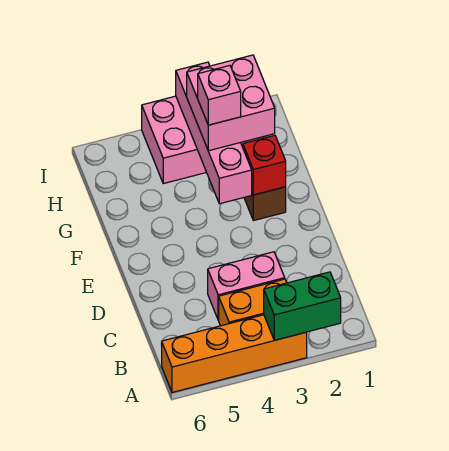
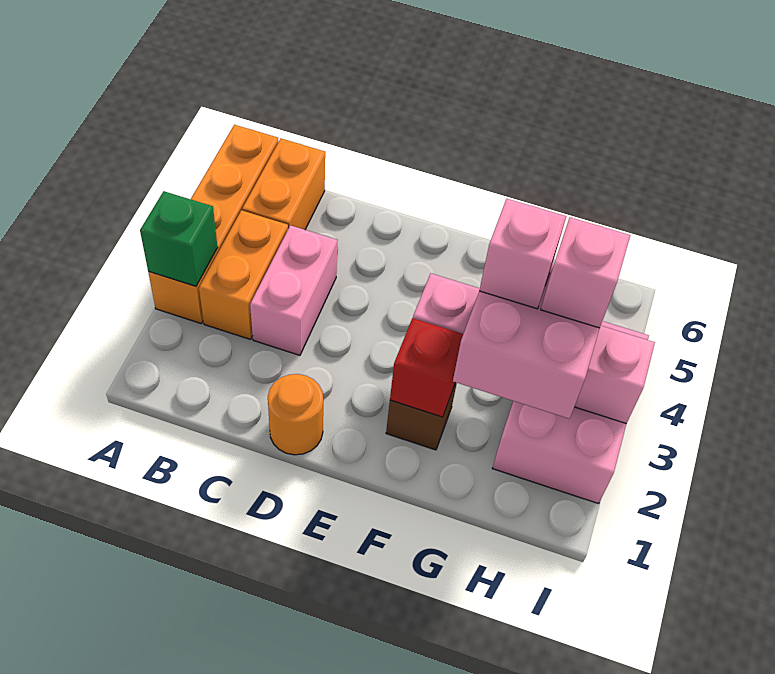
green 1x2 brick [264,272,341,340] -> green 1x1 brick [140,191,218,286]
none -> orange 1x2 brick [242,139,325,230]
none -> orange 1x1 round brick [268,374,323,455]
none -> pink 1x1 brick [541,217,630,328]

